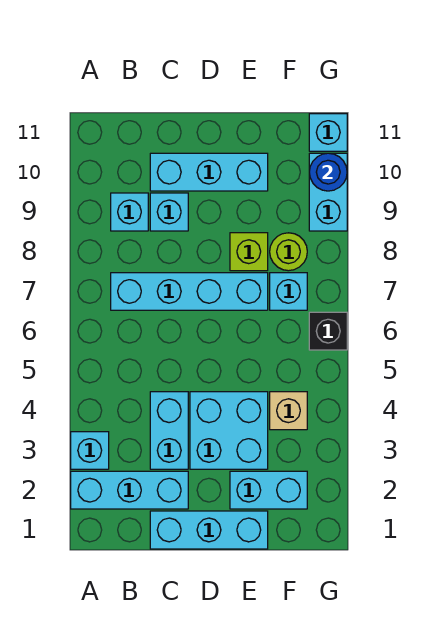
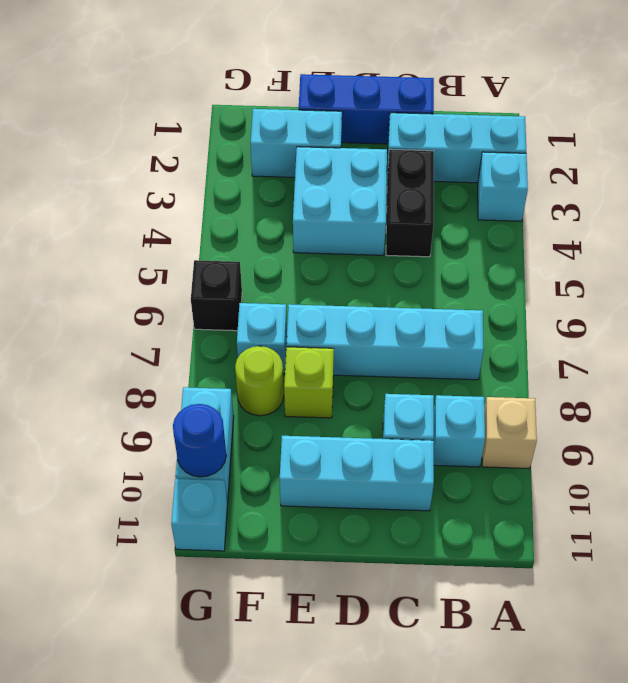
cyan 1x3 brick [150,511,268,549] -> blue 1x3 brick [299,74,434,144]
cyan 1x2 brick [150,392,188,469] -> black 1x2 brick [386,149,434,257]
tan 1x1 brick [270,392,307,430] -> tan 1x1 brick moved to [482,397,537,469]

